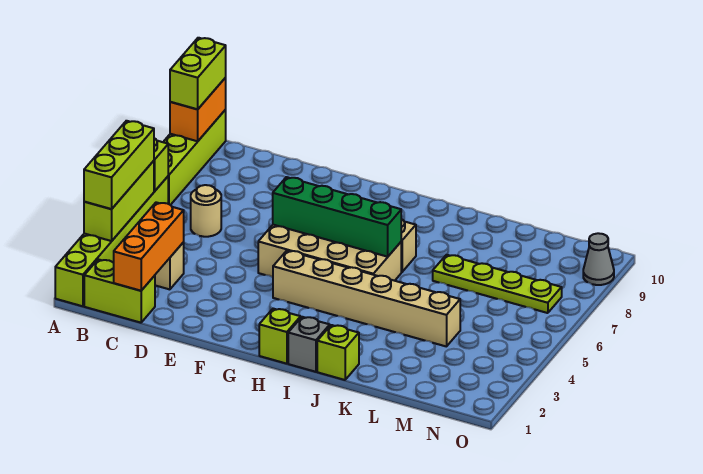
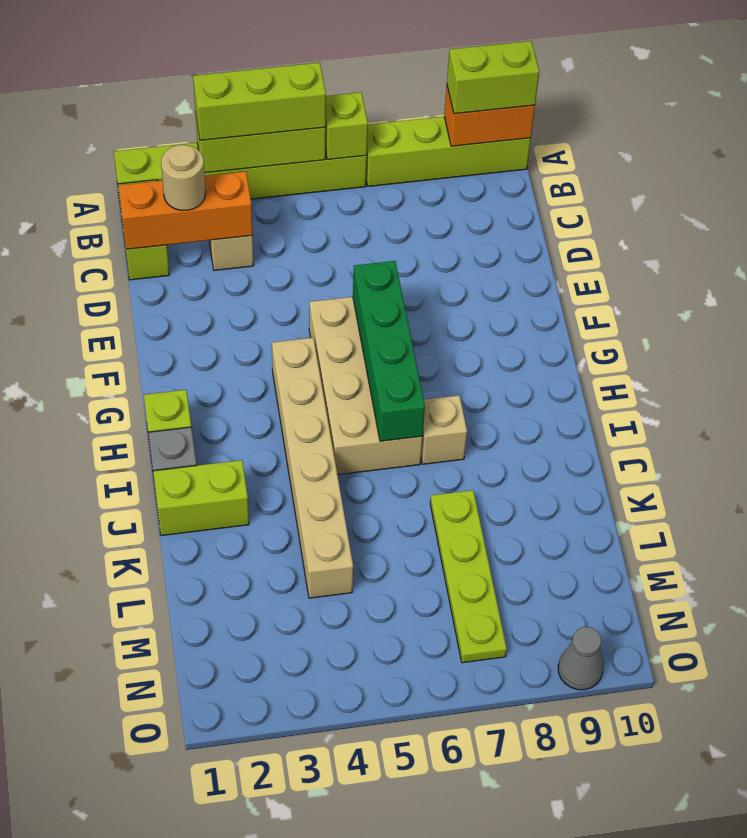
tan 1x1 round brick [191,185,221,237] -> tan 1x1 round brick moved to [161,145,205,210]
lime 1x1 brick [317,325,359,380] -> lime 1x2 brick [153,460,249,536]

